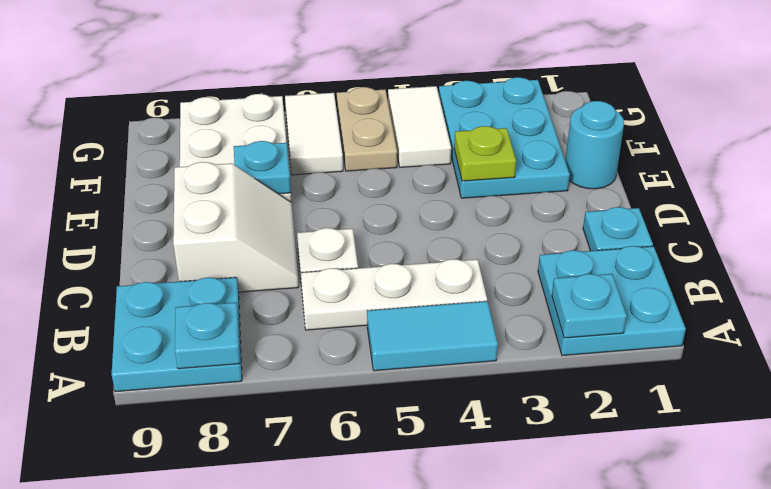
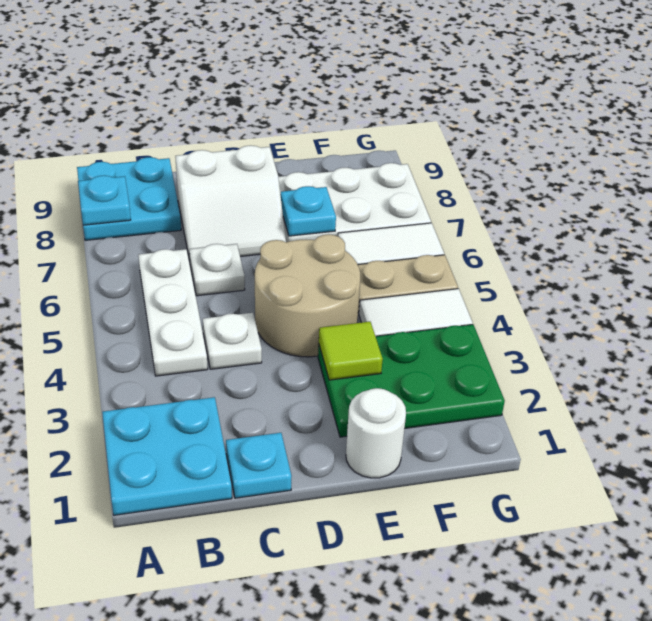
cyan 1x1 plate [552,274,627,338] -> none
cyan 1x2 tile [367,301,498,371] -> none
none -> white 1x1 plate [203,313,262,369]
none -> tan 2x2 round brick [255,234,360,357]
cyan 1x1 round brick [565,101,624,189] -> white 1x1 round brick [346,388,406,478]
cyan 2x3 plate [439,77,570,198] -> green 2x3 plate [318,324,505,437]
lime 1x1 plate [454,126,516,181] -> lime 1x1 tile [319,322,383,380]

